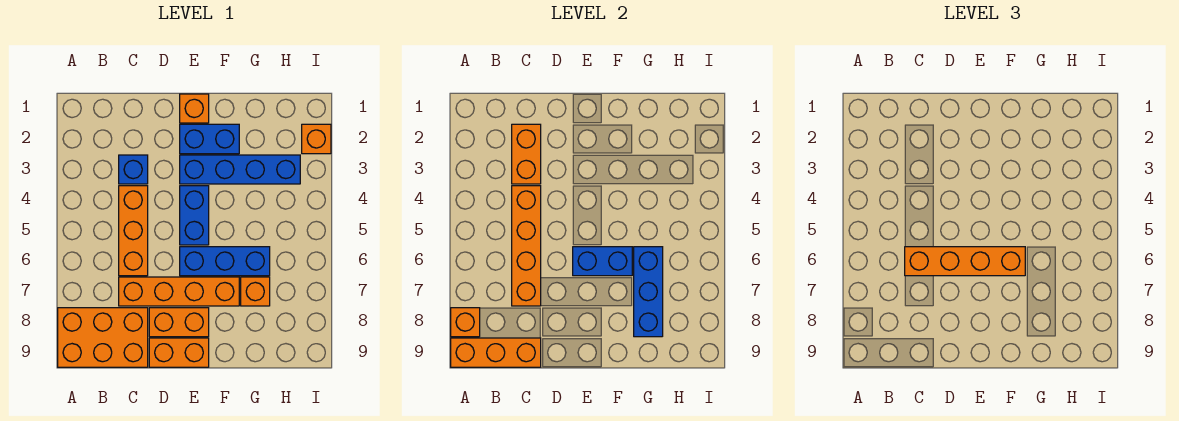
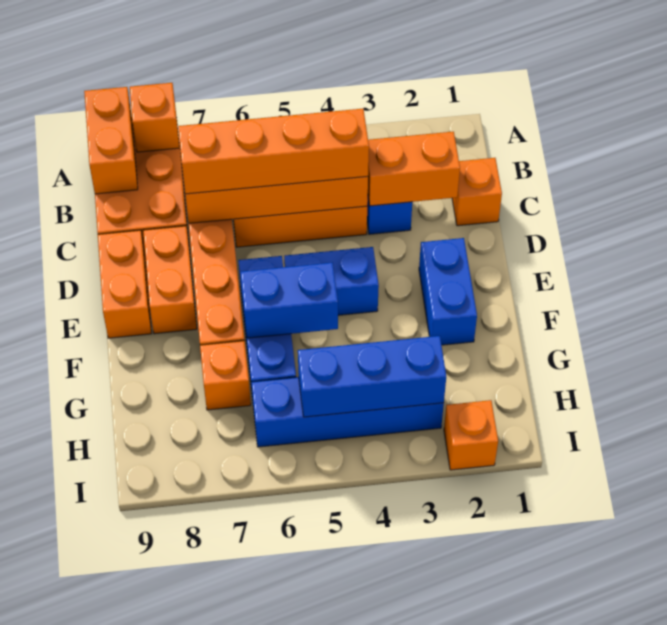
orange 1x3 brick [451,338,541,367] -> orange 1x2 brick [84,87,138,194]
orange 1x4 brick [905,247,1025,276] -> orange 1x4 brick turned to [178,109,369,194]
orange 1x1 brick [180,94,209,123] -> orange 1x1 brick moved to [452,158,502,226]
blue 1x4 brick [180,155,300,184] -> blue 1x4 brick turned to [251,377,444,447]
blue 1x2 brick [573,247,632,276] -> blue 1x2 brick turned to [240,263,338,338]
blue 1x3 brick [634,247,663,337] -> blue 1x3 brick moved to [298,336,446,417]

